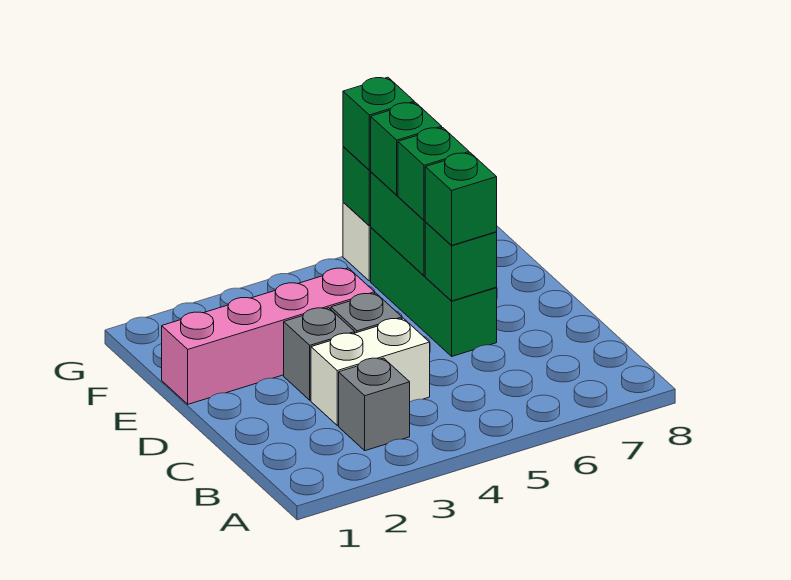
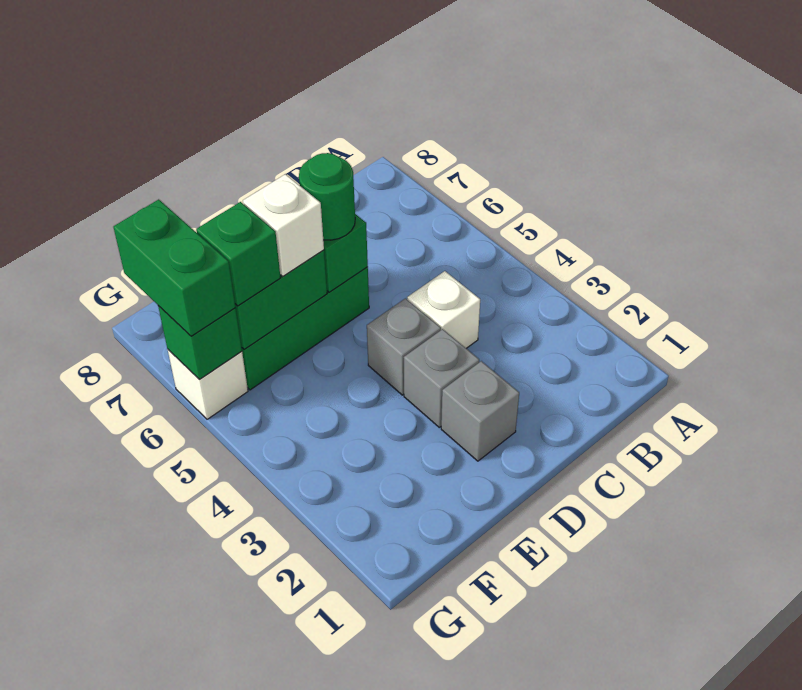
grey 1x1 brick [339,358,410,451] -> grey 1x1 brick moved to [441,361,519,461]
white 1x2 brick [311,318,430,425] -> white 1x1 brick [407,271,480,348]
green 1x1 brick [425,153,497,245] -> green 1x1 round brick [299,153,355,240]
pink 1x4 brick [162,268,375,404] -> none
green 1x1 brick [398,128,469,220] -> white 1x1 brick [243,174,324,276]
green 1x1 brick [343,77,414,170] -> green 1x2 brick [113,199,236,336]

